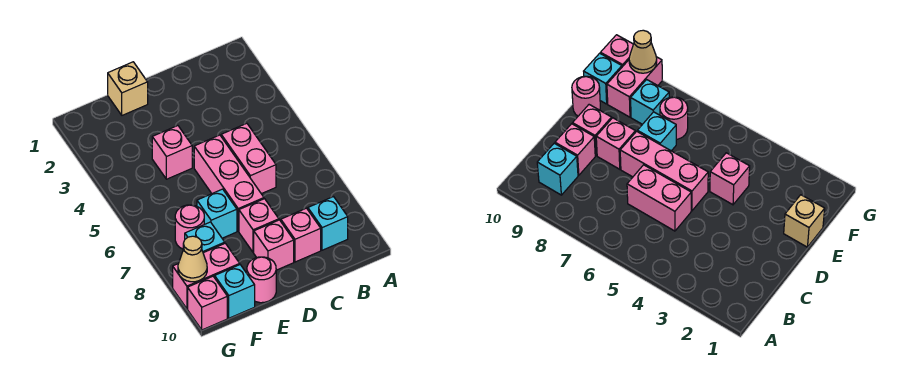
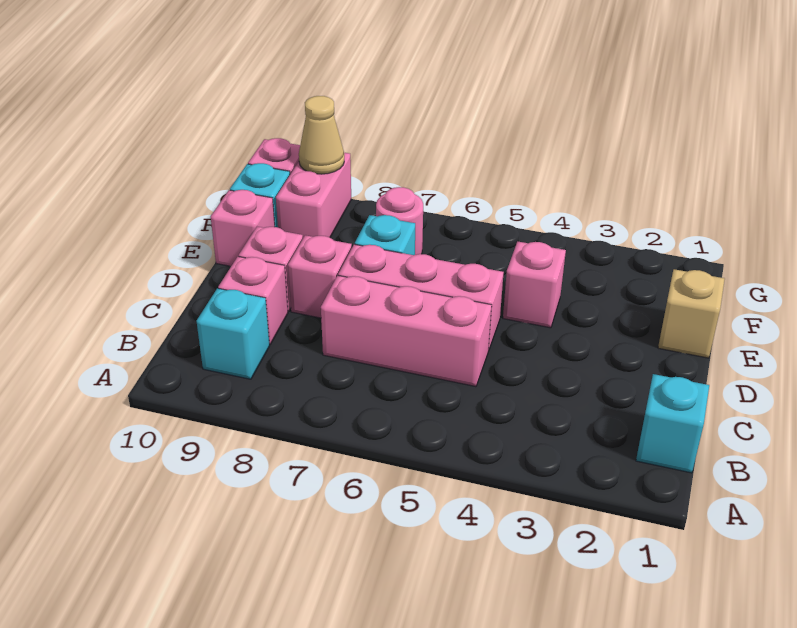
pink 1x2 brick [221,123,276,194] -> pink 1x3 brick [321,276,492,387]
pink 1x1 round brick [247,257,276,303] -> pink 1x1 brick [211,190,275,266]
cyan 1x1 brick [185,222,225,253] -> cyan 1x1 brick moved to [636,374,709,473]

